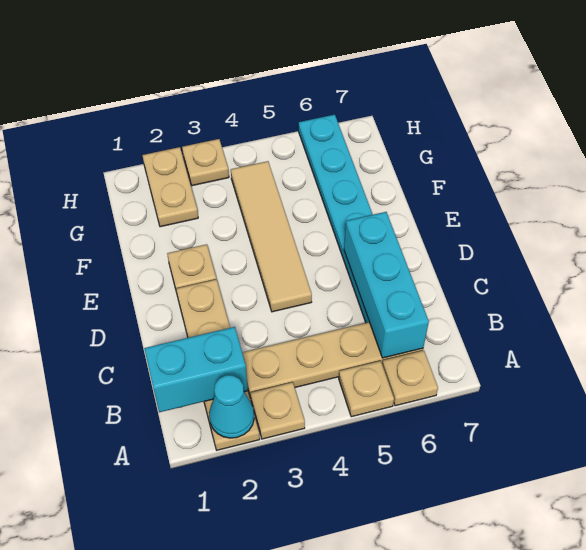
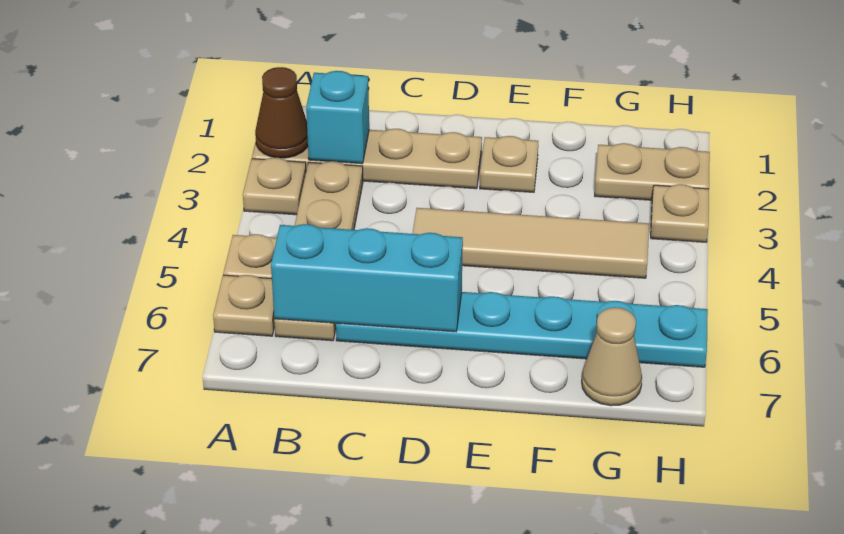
cyan 1x1 cone [209,375,254,438] -> brown 1x1 cone [255,67,308,158]
cyan 1x2 brick [144,327,248,412] -> cyan 1x1 brick [306,71,369,164]
none -> tan 1x1 cone [582,307,642,406]

